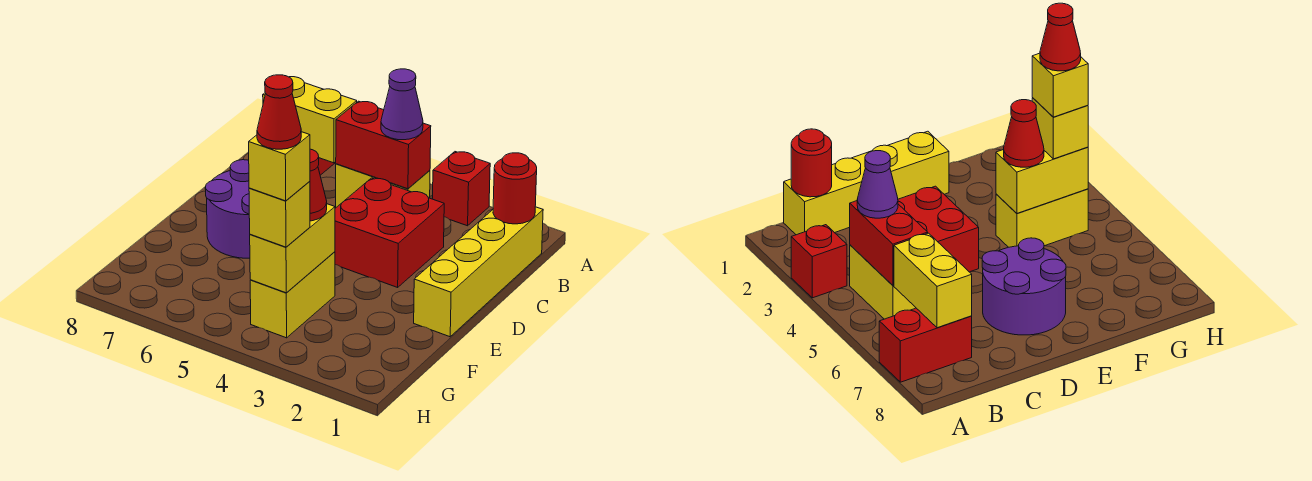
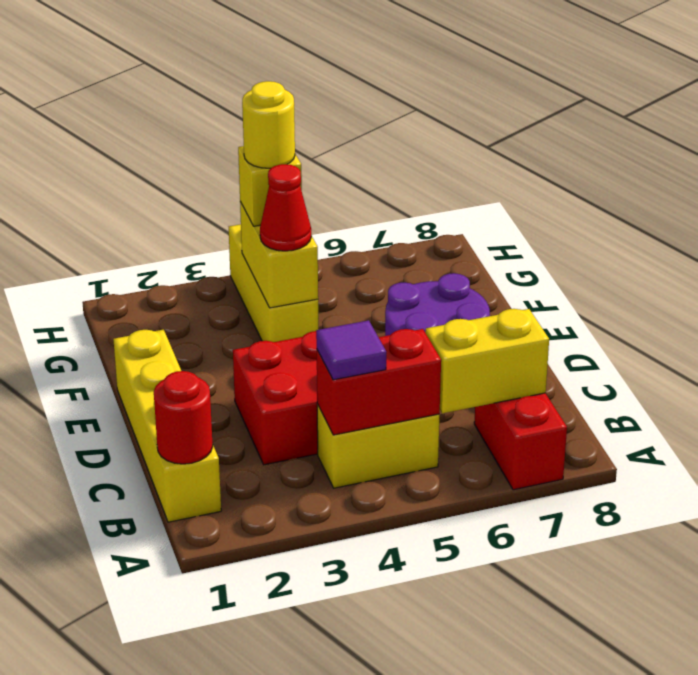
red 1x1 brick [433,152,490,226] -> none
purple 1x1 cone [381,69,423,140] -> purple 1x1 tile [316,320,386,380]
yellow 1x2 brick [250,252,335,338] -> yellow 1x3 brick [229,224,319,342]
yellow 1x1 brick [249,132,310,201] -> yellow 1x1 round brick [242,81,295,168]
red 1x1 cone [257,75,301,149] -> none

